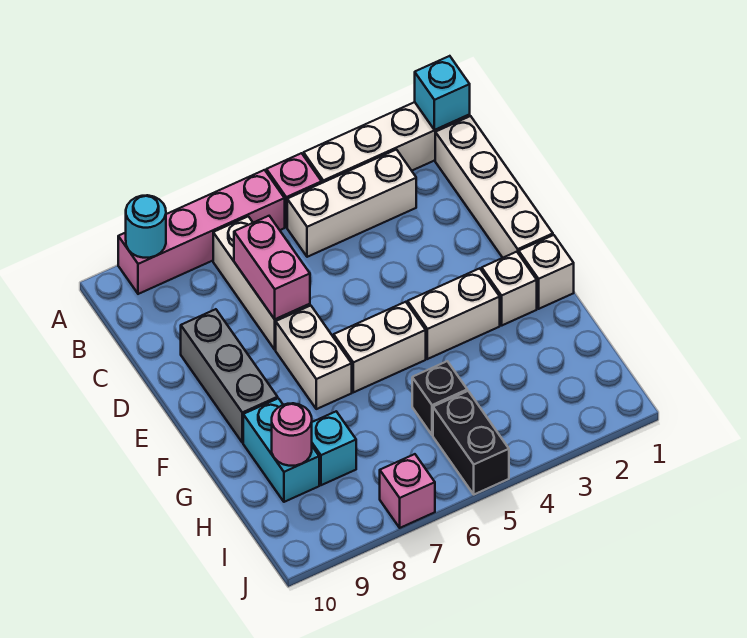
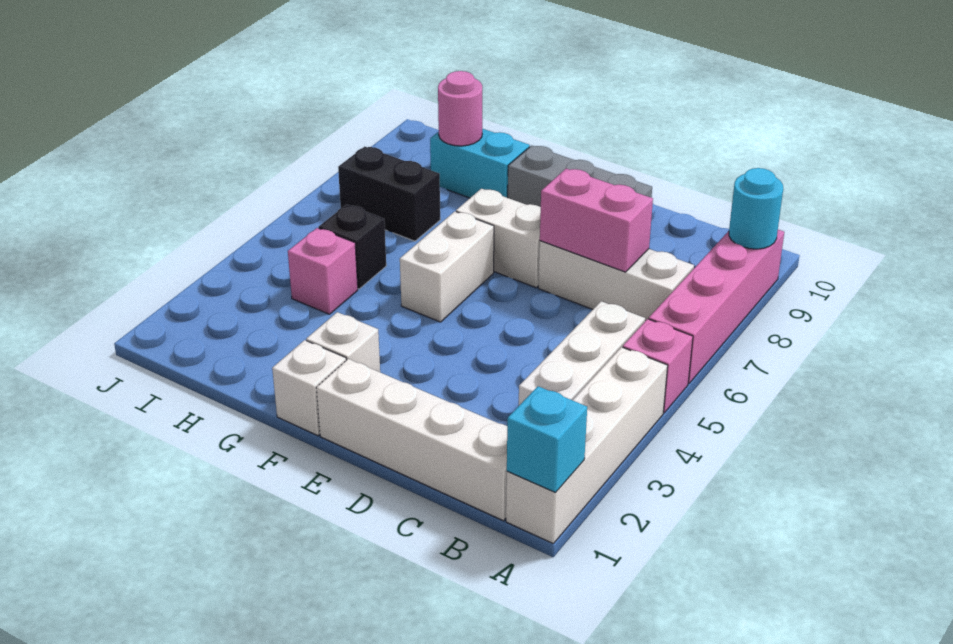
white 1x2 brick [408,268,500,359] -> none
cyan 1x1 brick [312,411,356,485] -> none
black 1x2 brick [433,391,509,494] -> black 1x2 brick moved to [338,147,440,241]
pink 1x1 brick [380,454,435,528] -> pink 1x1 brick moved to [288,228,358,314]

